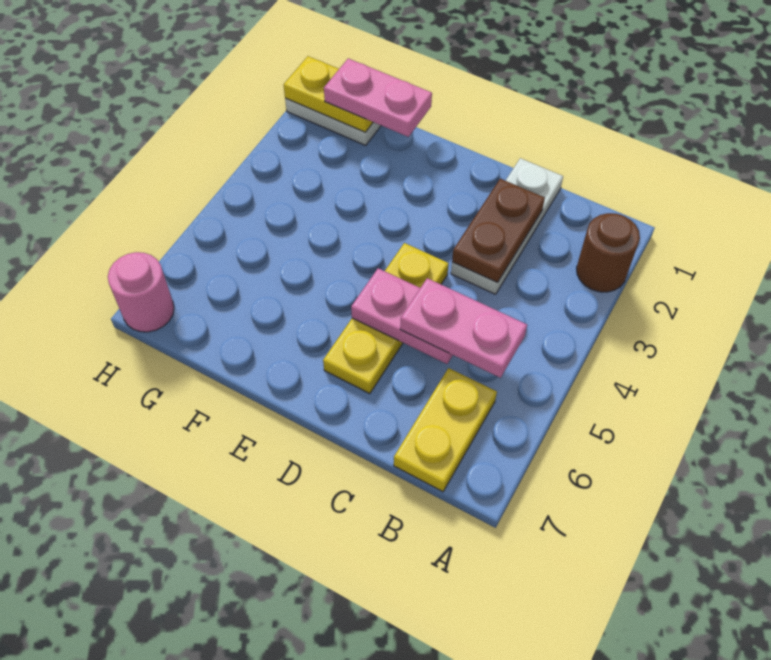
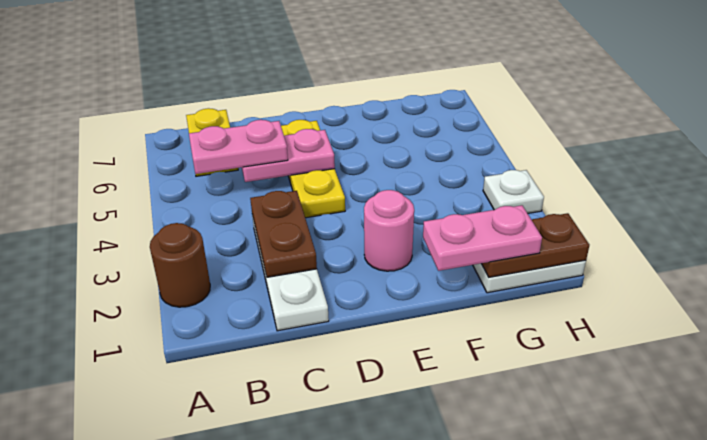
yellow 1x2 plate [284,56,373,132] -> brown 1x2 plate [481,213,589,277]
none -> white 1x1 plate [483,170,544,213]
pink 1x1 round brick [108,252,174,332] -> pink 1x1 round brick moved to [364,190,414,271]

